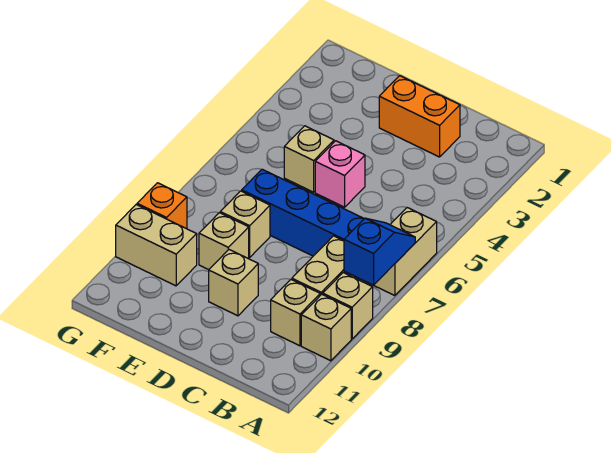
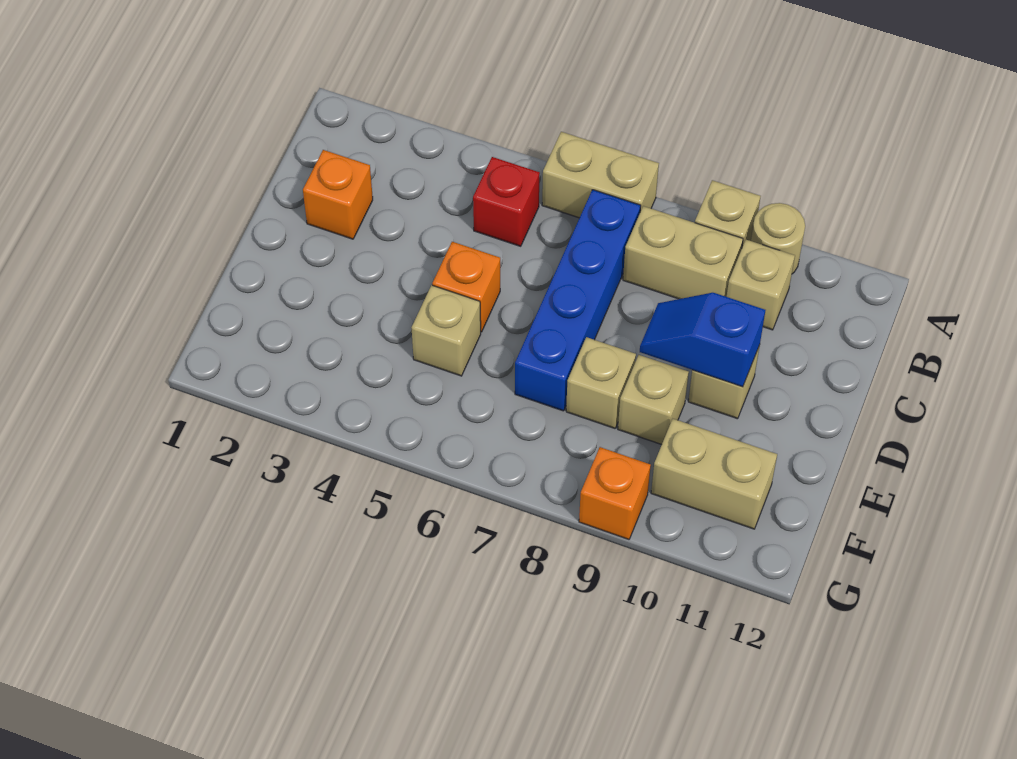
blue 1x2 slope [344,218,415,285] -> blue 1x2 slope moved to [640,293,765,387]
tan 1x1 brick [301,294,351,361] -> tan 1x1 round brick [751,203,805,274]
none -> red 1x1 brick [473,157,540,246]
orange 1x2 brick [379,76,460,157] -> orange 1x1 brick [303,150,373,239]
pink 1x1 brick [315,141,365,207] -> orange 1x1 brick [432,242,500,332]
tan 1x2 brick [116,205,197,286] -> tan 1x2 brick turned to [651,419,777,529]

